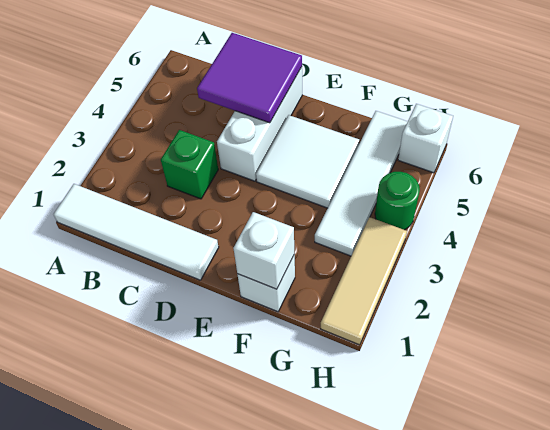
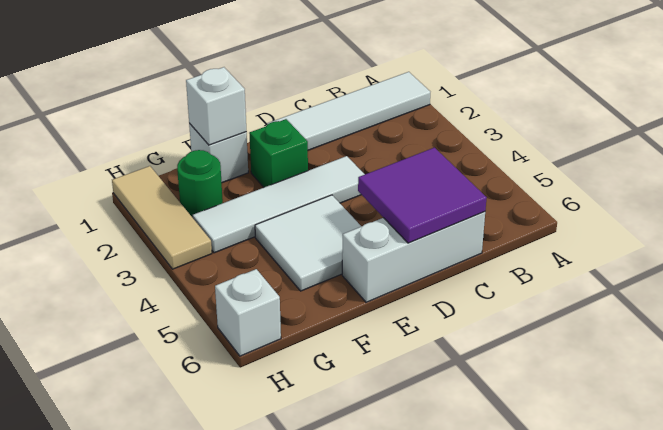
green 1x1 brick [161,130,218,199] -> green 1x1 brick moved to [249,119,308,187]
white 1x3 brick [217,67,302,181] -> white 1x3 brick turned to [342,212,485,302]
white 1x4 tile [315,111,408,256] -> white 1x4 tile turned to [193,156,365,253]
green 1x1 round brick [375,172,420,230] -> green 1x1 round brick moved to [177,150,223,218]

